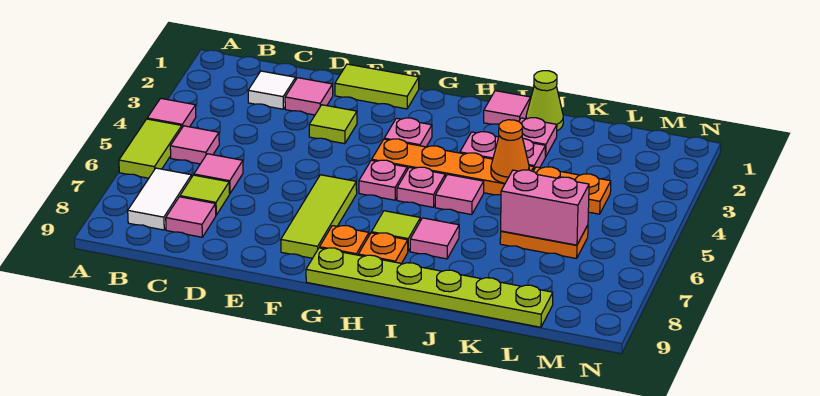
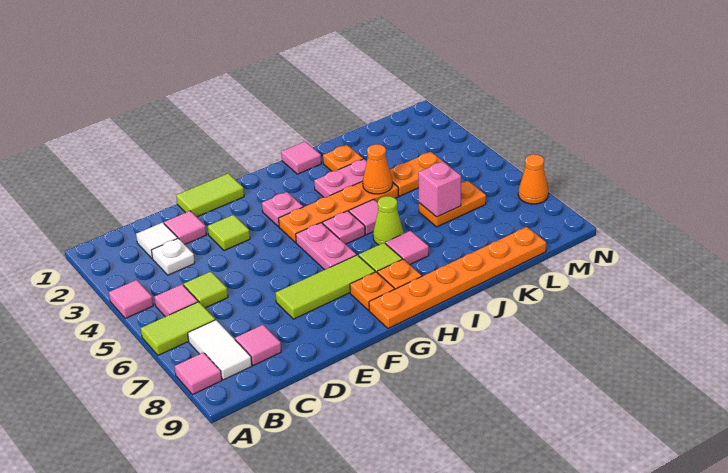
lime 1x2 tile [119,119,182,178] -> lime 1x2 tile turned to [141,302,215,355]
none -> white 1x1 plate [151,238,195,275]
pink 1x1 tile [194,154,243,193] -> pink 1x1 tile moved to [174,352,222,395]
lime 1x1 tile [180,175,230,215] -> lime 1x1 tile moved to [184,272,228,308]
lime 1x3 tile [281,175,357,258] -> lime 1x3 tile turned to [275,255,375,319]
pink 1x1 plate [359,160,407,200] -> pink 1x2 plate [296,223,356,270]
lime 1x6 plate [306,248,553,327] -> orange 1x6 plate [369,227,546,329]
lime 1x1 cone [526,71,563,131] -> lime 1x1 cone moved to [373,196,404,245]
pink 1x1 plate [519,118,557,157] -> orange 1x1 plate [323,145,363,171]
pink 1x2 brick [501,170,589,245] -> pink 1x1 brick [418,161,461,217]
none -> orange 1x1 cone [518,154,548,204]

